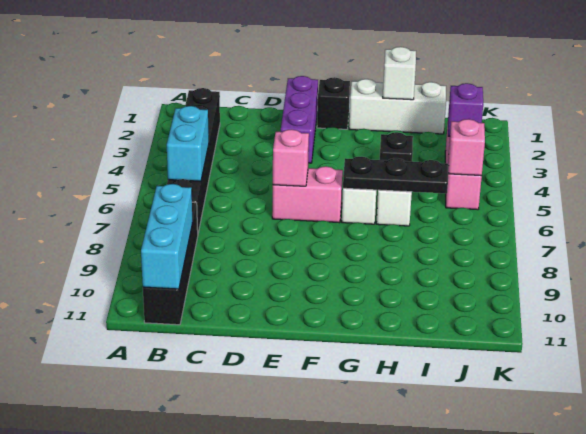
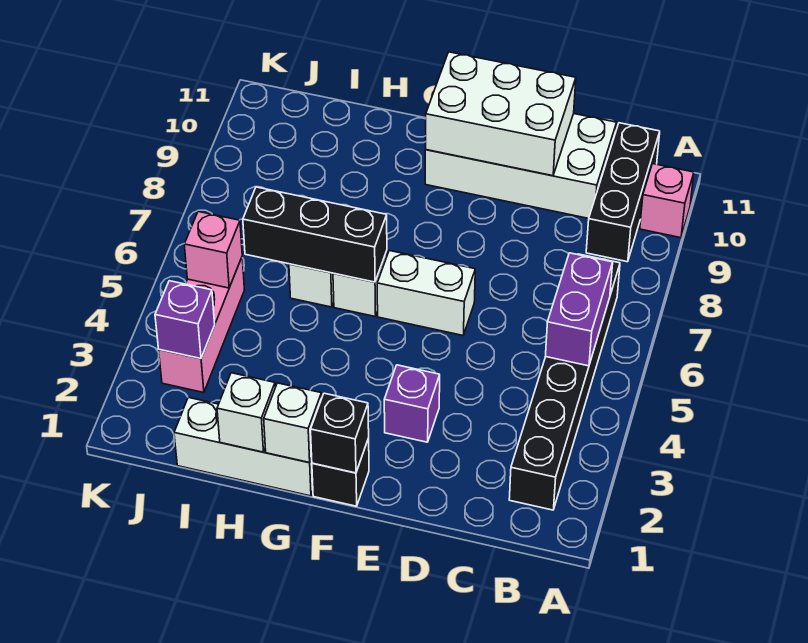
cyan 1x2 brick [167,106,209,181] -> purple 1x2 brick [546,253,613,366]
black 1x4 brick [143,202,198,325] -> black 1x3 brick [586,123,660,262]
cyan 1x3 brick [141,184,192,289] -> none
none -> white 2x4 brick [425,114,617,218]
none -> white 2x3 brick [426,52,576,176]
purple 1x3 brick [281,76,318,163] -> purple 1x1 brick [384,365,440,442]
pink 1x2 brick [272,166,343,223] -> white 1x2 brick [377,251,475,335]
pink 1x1 brick [273,129,309,186] -> pink 1x1 brick moved to [640,164,694,238]
none -> white 1x1 brick [264,383,322,463]
black 1x3 plate [343,157,448,194] -> black 1x3 brick [243,187,387,282]
black 1x1 brick [380,132,413,162] -> black 1x1 brick moved to [311,393,369,473]

